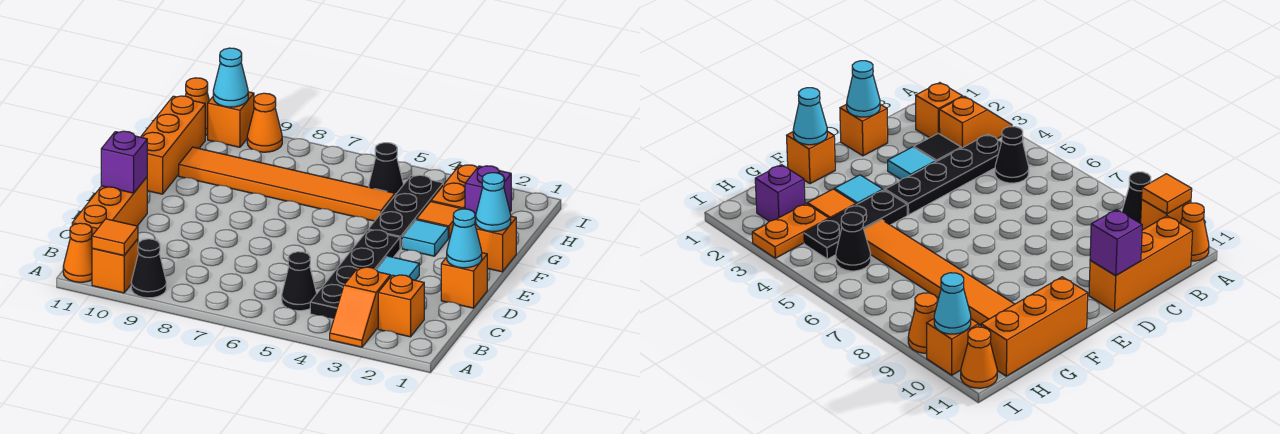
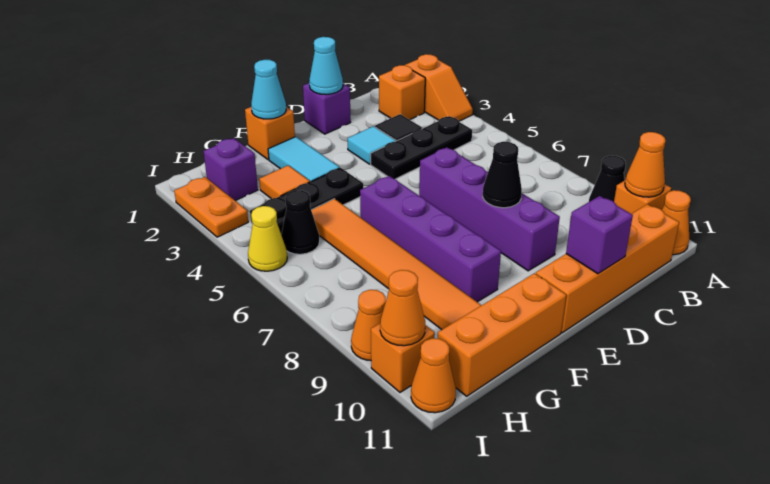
orange 1x2 slope [330,267,390,347] -> orange 1x2 slope turned to [405,54,473,121]
orange 1x1 tile [92,219,138,255] -> orange 1x1 cone [625,132,666,197]
black 1x4 plate [310,230,400,319] -> black 1x3 plate [371,116,472,179]
black 1x1 cone [282,252,317,311] -> black 1x1 cone moved to [483,142,522,208]
orange 1x3 brick [72,177,147,238] -> orange 1x4 brick [536,204,679,333]
orange 1x1 brick [441,253,487,308] -> purple 1x1 brick [303,83,351,134]
none -> purple 1x4 brick [419,147,560,271]
cyan 1x1 tile [402,220,448,256] -> cyan 1x2 tile [268,137,339,182]
none -> purple 1x4 brick [360,176,501,302]
orange 1x2 plate [431,165,478,209] -> orange 1x2 plate turned to [174,177,248,237]
none -> yellow 1x1 cone [248,206,287,271]
cyan 1x1 cone [213,48,248,107] -> orange 1x1 cone [380,270,425,346]

